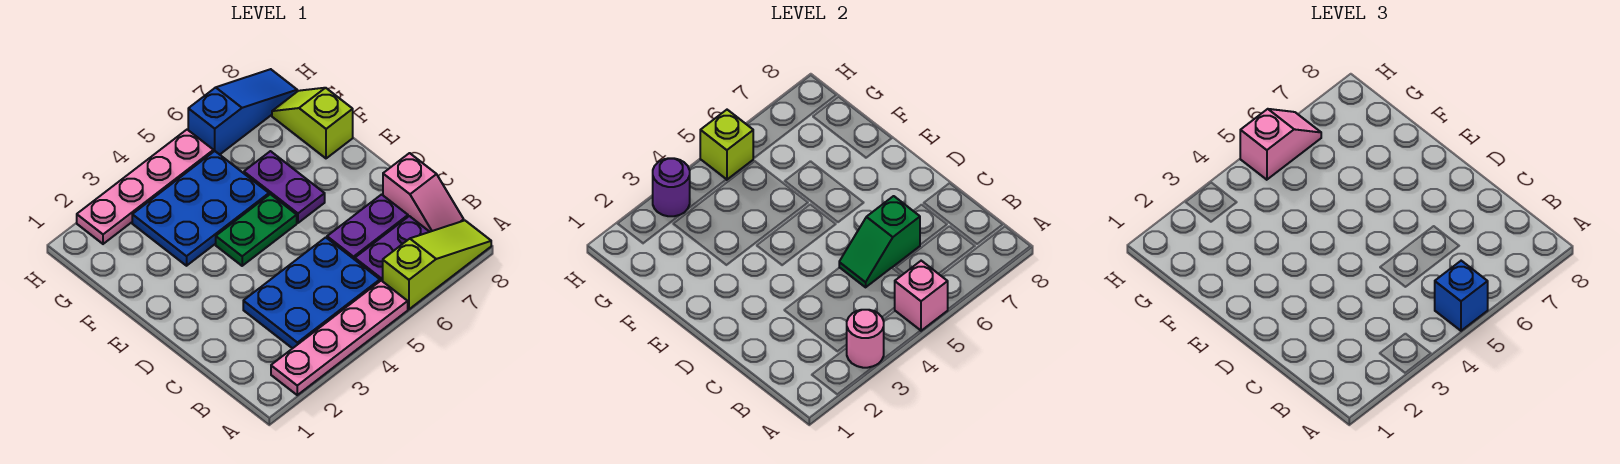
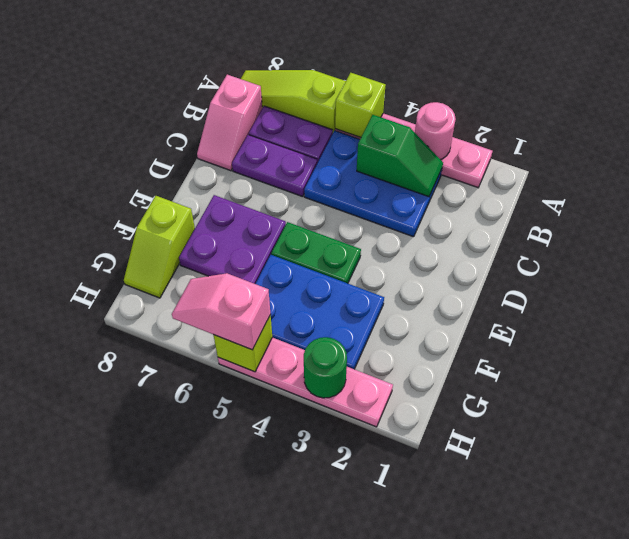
pink 1x1 brick [895,261,948,331] -> lime 1x1 brick [335,73,386,138]
blue 1x1 brick [1435,261,1488,331] -> none
pink 1x2 slope [383,153,464,232] -> pink 1x2 slope turned to [197,75,262,171]
green 1x2 slope [839,196,920,287] -> green 1x2 slope moved to [357,115,443,197]
purple 1x2 plate [244,151,325,223] -> purple 2x2 plate [179,195,286,284]
purple 1x1 round brick [653,158,690,216] -> green 1x1 round brick [304,337,347,398]
blue 1x3 slope [188,69,297,155] -> none

